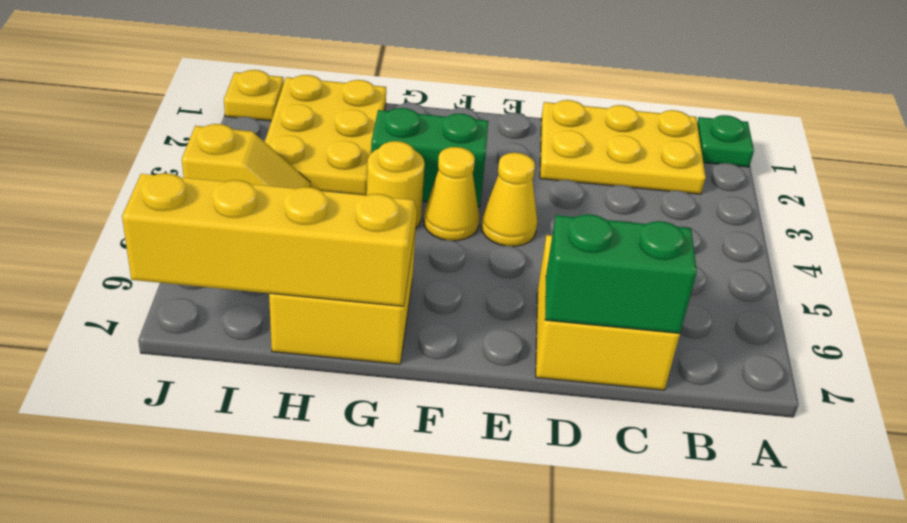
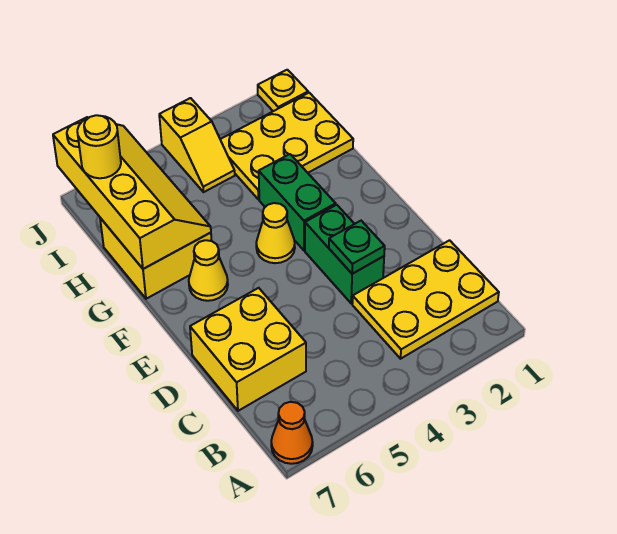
green 1x1 plate [697,115,754,167] -> green 1x1 plate moved to [329,221,385,274]
none -> orange 1x1 cone [271,402,313,464]
yellow 2x3 plate [540,100,706,194] -> yellow 2x3 plate turned to [352,240,499,359]
green 1x2 brick [545,214,697,333] -> green 1x2 brick moved to [305,205,384,303]
yellow 1x1 cone [481,153,537,246] -> yellow 1x1 cone moved to [189,240,228,301]
yellow 1x1 round brick [367,141,425,228] -> yellow 1x1 round brick moved to [77,115,121,178]

